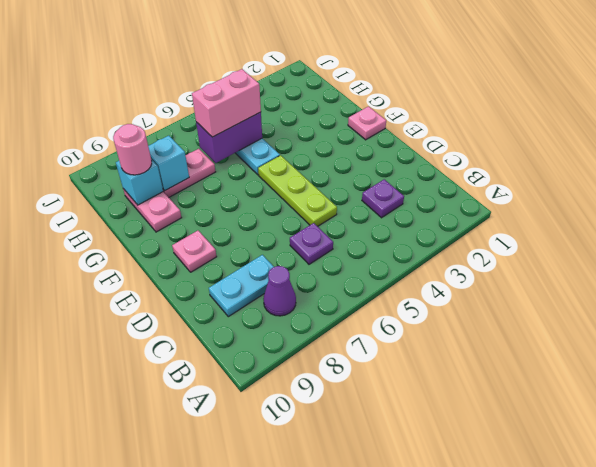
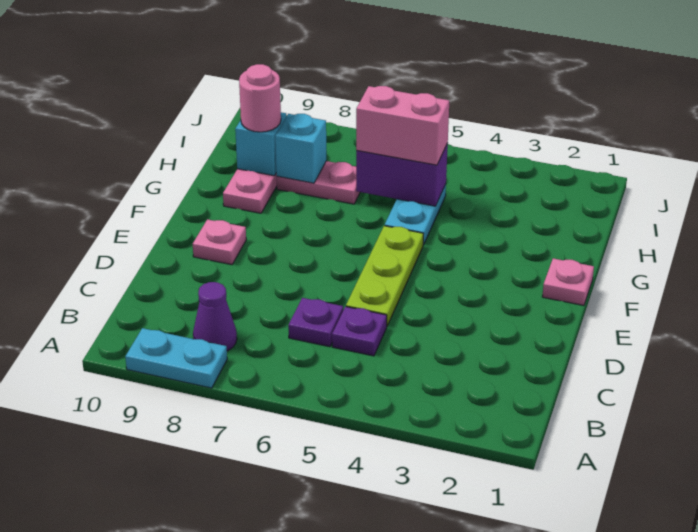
purple 1x1 plate [362,179,404,218] -> purple 1x1 plate moved to [332,307,387,356]
cyan 1x2 plate [209,255,274,317] -> cyan 1x2 plate moved to [125,328,227,388]

